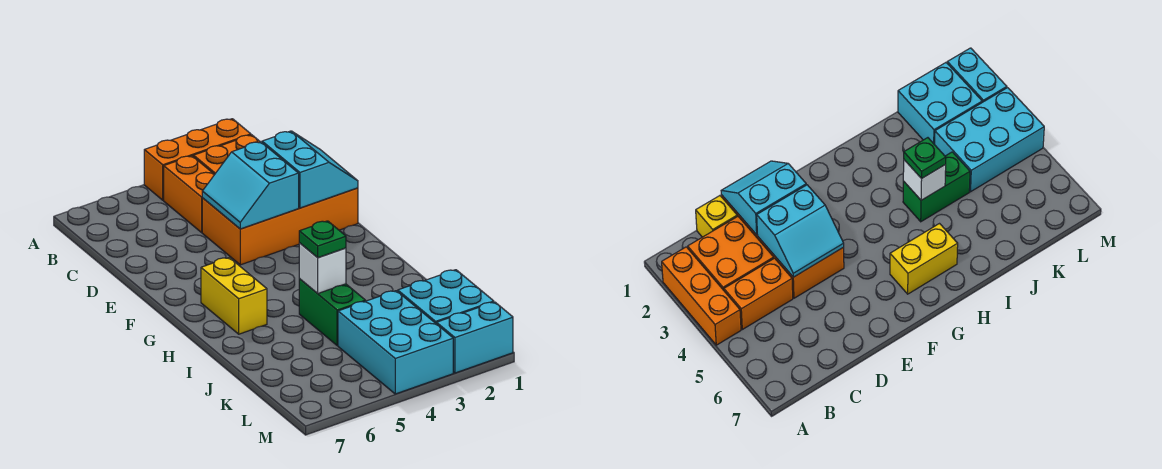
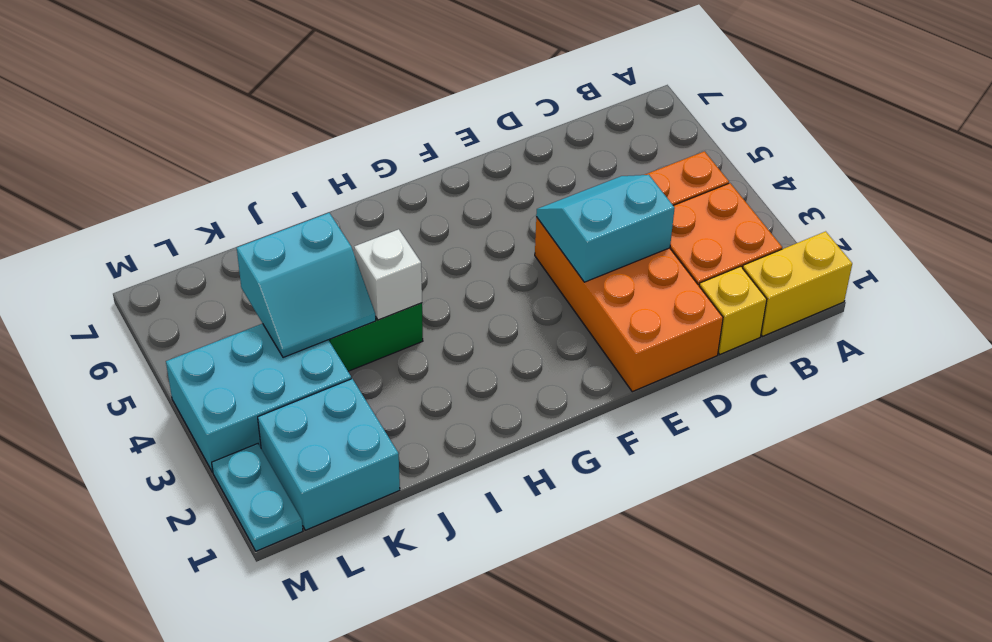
orange 1x3 brick [144,119,251,200] -> none
cyan 2x2 slope [262,131,358,208] -> cyan 2x2 slope moved to [237,213,376,358]
yellow 1x2 brick [201,258,267,334] -> yellow 1x2 brick moved to [743,231,852,336]
green 1x1 plate [299,221,346,258] -> none
cyan 1x2 brick [436,302,513,373] -> cyan 1x2 plate [212,444,303,551]

